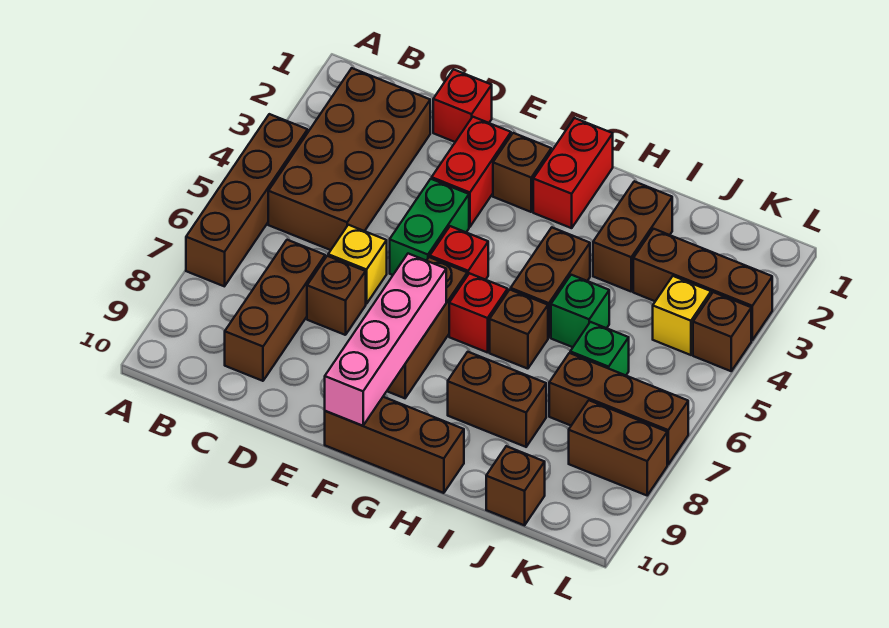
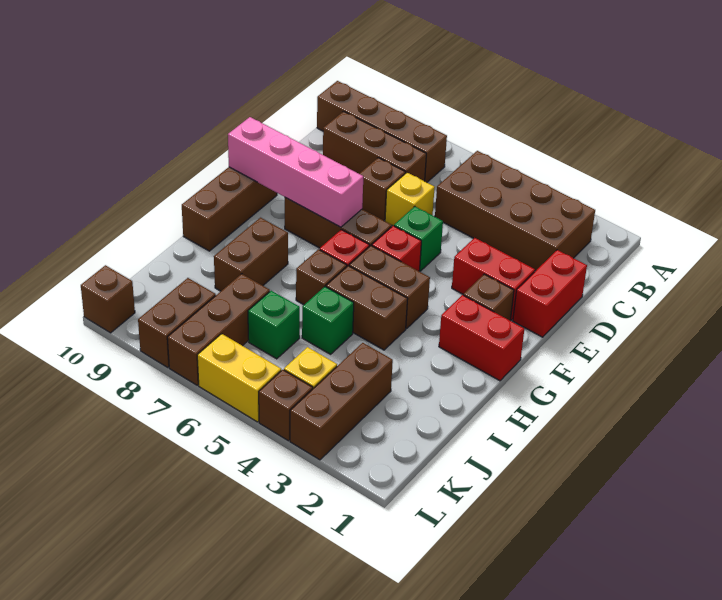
brown 1x4 brick [186,114,308,286] -> brown 1x4 brick moved to [317,81,447,182]
red 1x1 brick [433,69,492,142] -> red 1x2 brick [513,250,587,337]
green 1x2 brick [390,179,469,275] -> green 1x1 brick [394,206,443,271]
brown 1x2 brick [593,181,672,291] -> brown 1x2 brick moved to [349,246,430,329]
brown 1x1 brick [486,446,545,525] -> brown 1x1 brick moved to [81,265,135,333]
none -> yellow 1x2 brick [197,334,281,422]

